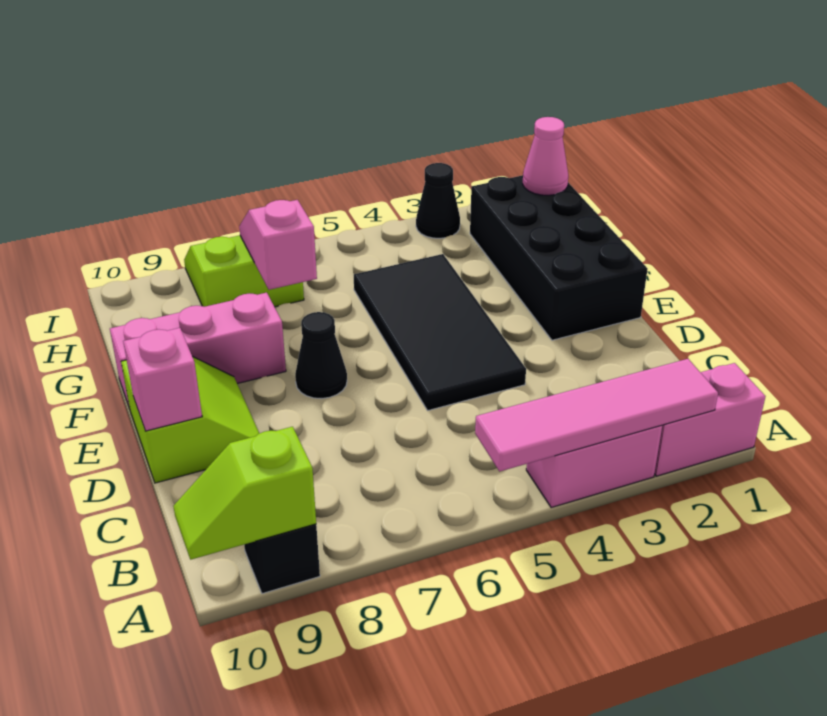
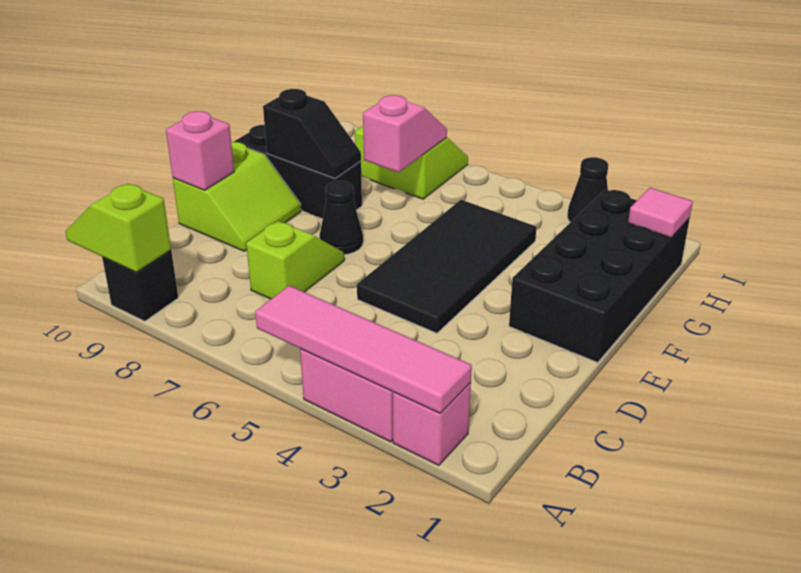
pink 1x2 brick [654,363,765,476] -> pink 1x1 brick [393,383,471,465]
none -> lime 1x2 slope [246,221,344,299]
pink 1x3 brick [110,293,286,409] -> black 1x3 brick [234,125,362,219]
none -> black 1x2 slope [263,89,361,178]
pink 1x1 cone [523,117,568,195] -> pink 1x1 tile [628,188,693,238]

